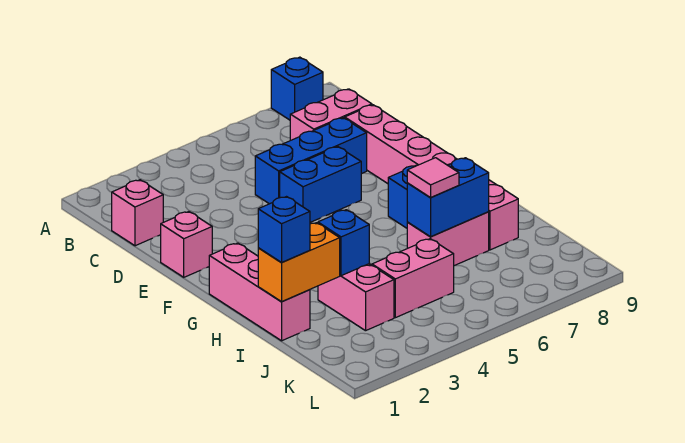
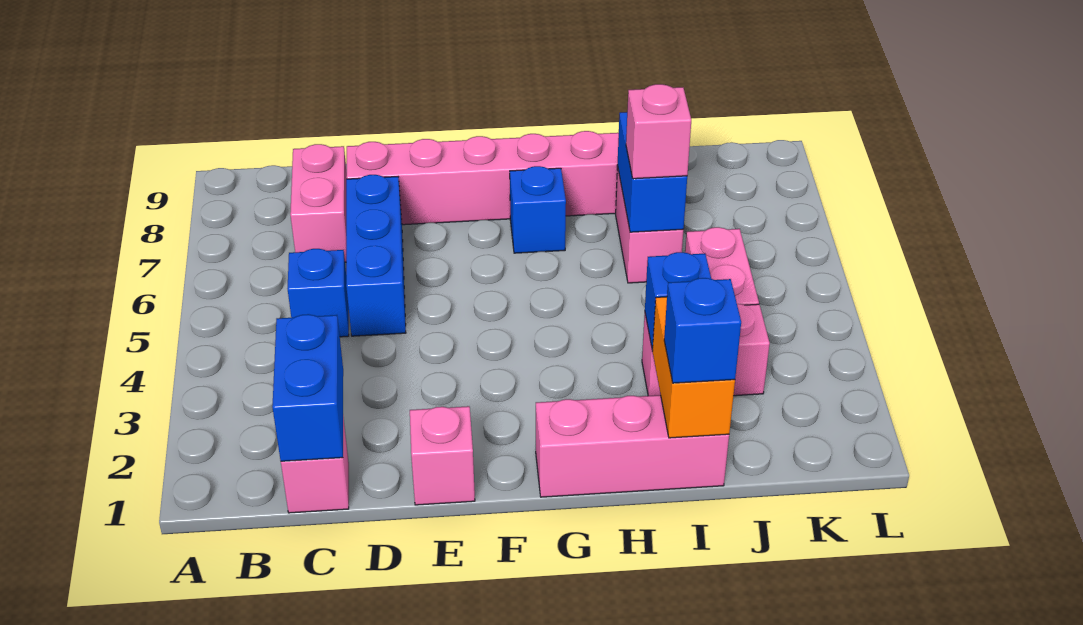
blue 1x1 brick [271,57,323,120] -> blue 1x1 brick moved to [287,249,349,337]
blue 1x2 brick [280,147,361,222] -> blue 1x2 brick moved to [272,314,343,461]
pink 1x1 tile [407,158,459,197] -> pink 1x1 brick [626,84,691,179]

